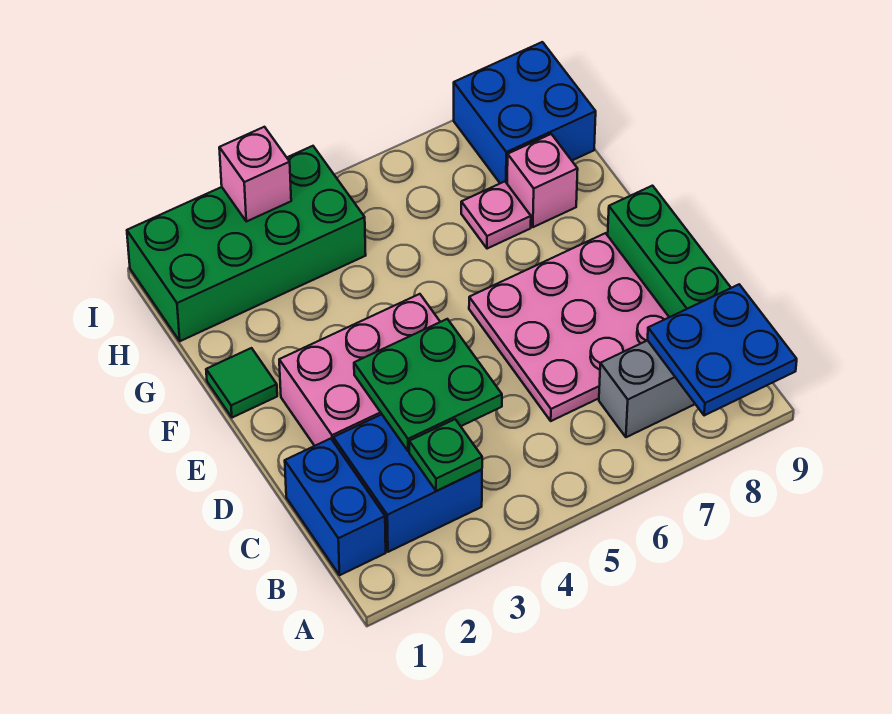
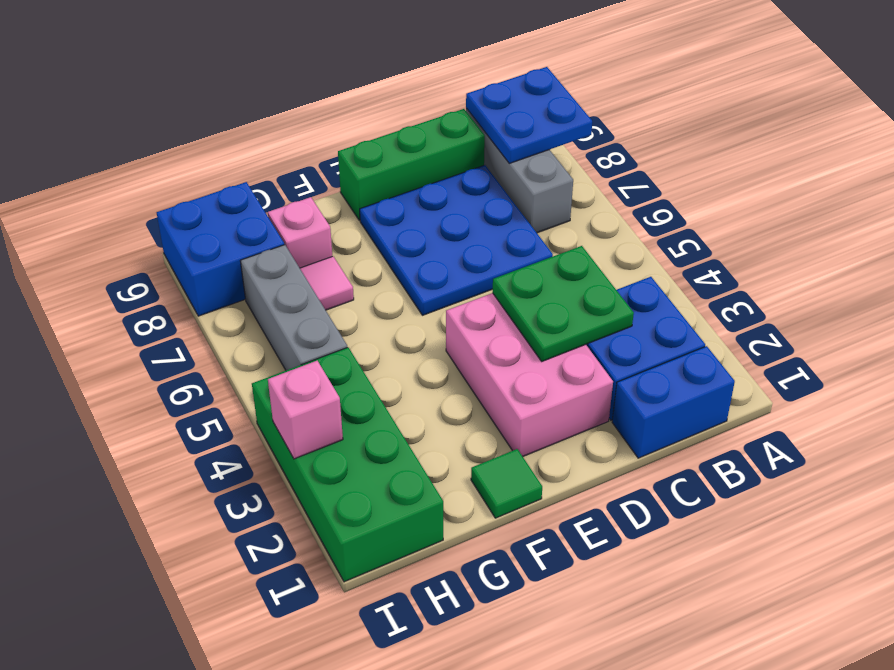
green 1x1 plate [409,419,482,491] -> none
pink 3x3 plate [469,233,669,421] -> blue 3x3 plate [360,165,553,315]
pink 1x1 plate [461,182,531,249] -> pink 1x1 tile [300,256,354,310]
none -> grey 1x3 brick [240,245,347,370]

